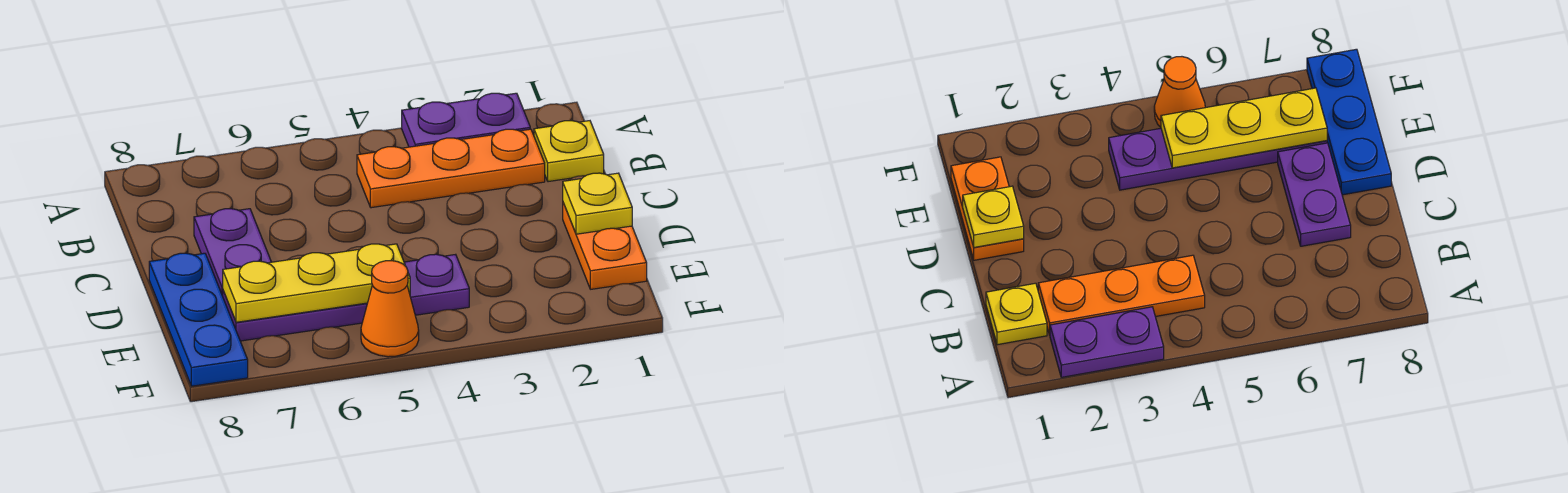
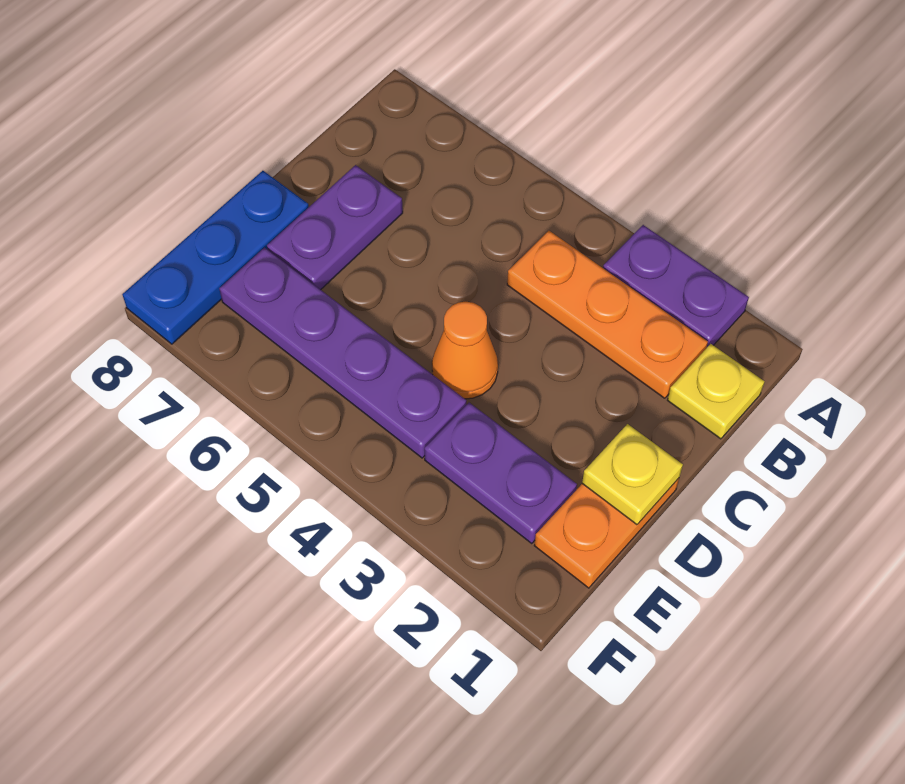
none -> purple 1x2 plate [424,403,577,543]
yellow 1x3 plate [223,244,410,322] -> none
orange 1x1 cone [361,261,419,357] -> orange 1x1 cone moved to [432,302,498,399]

